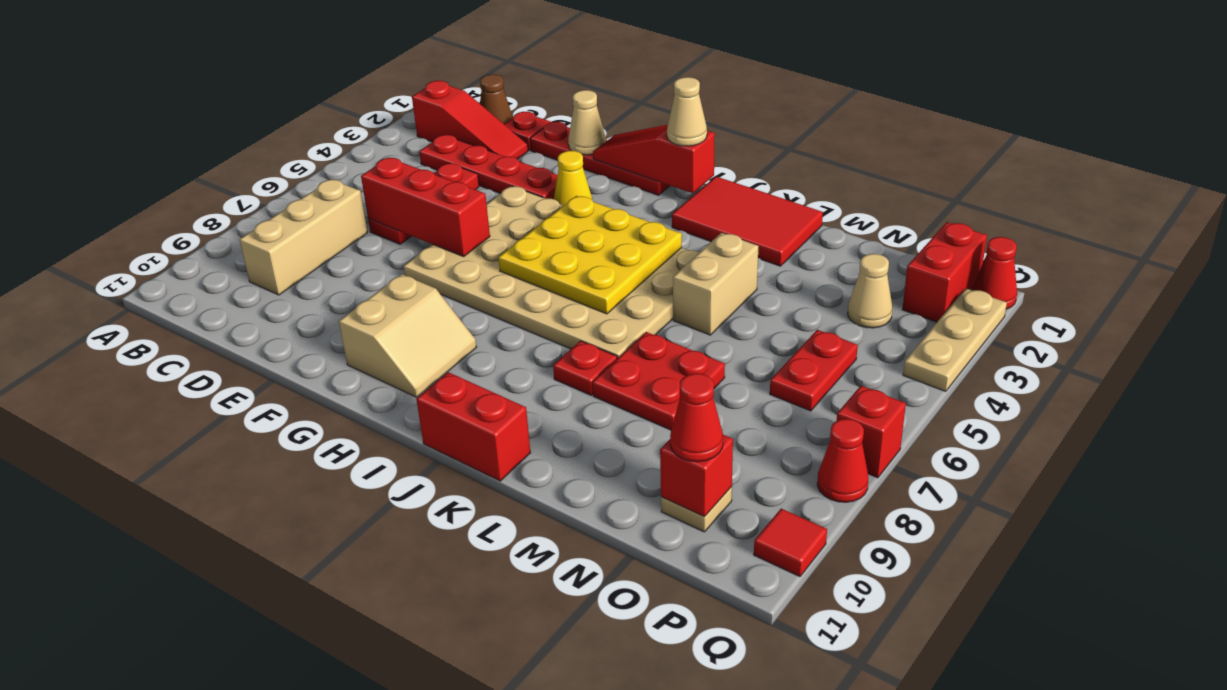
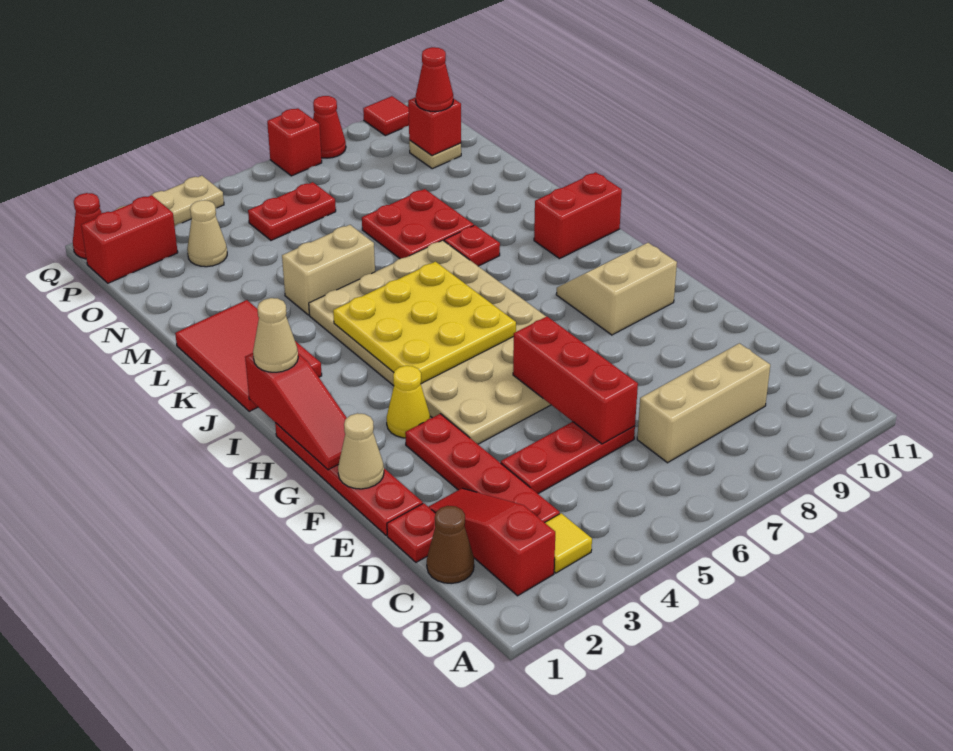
none -> yellow 1x1 tile [545,513,592,573]
red 1x2 brick [416,372,530,481] -> red 1x2 brick turned to [534,172,622,259]

